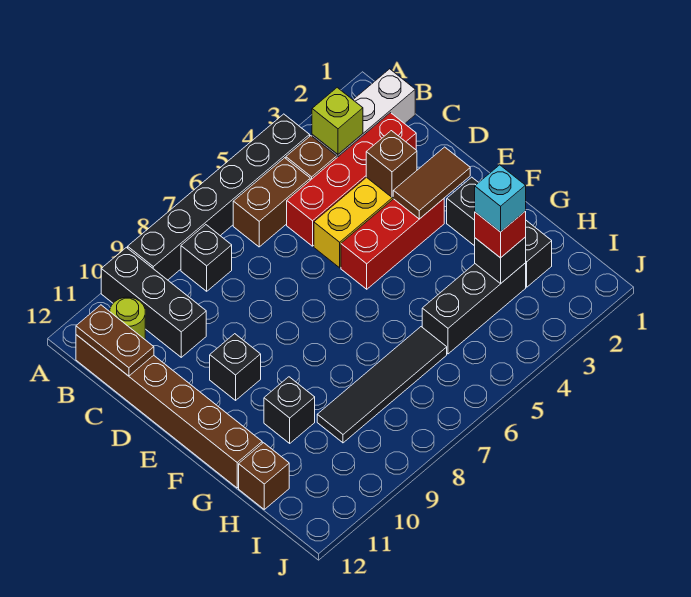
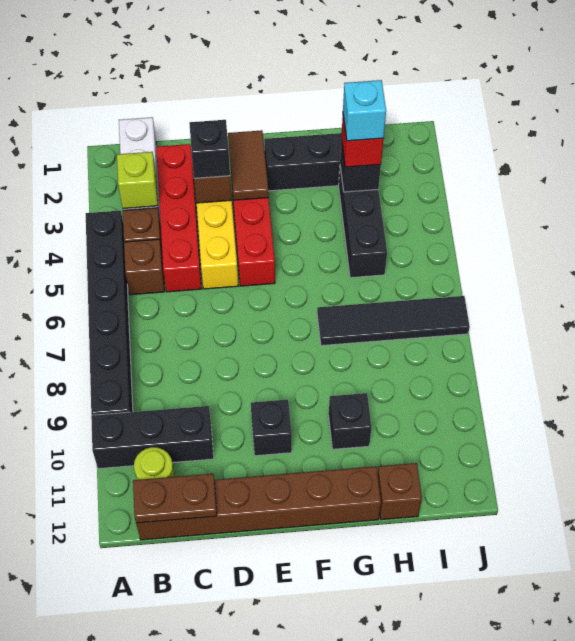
brown 1x2 brick [233,158,310,247] -> brown 1x1 brick [124,239,165,295]
black 1x1 brick [181,225,232,291] -> black 1x1 brick moved to [189,120,230,178]
black 1x4 tile [317,327,447,443] -> black 1x4 tile turned to [317,296,470,346]

